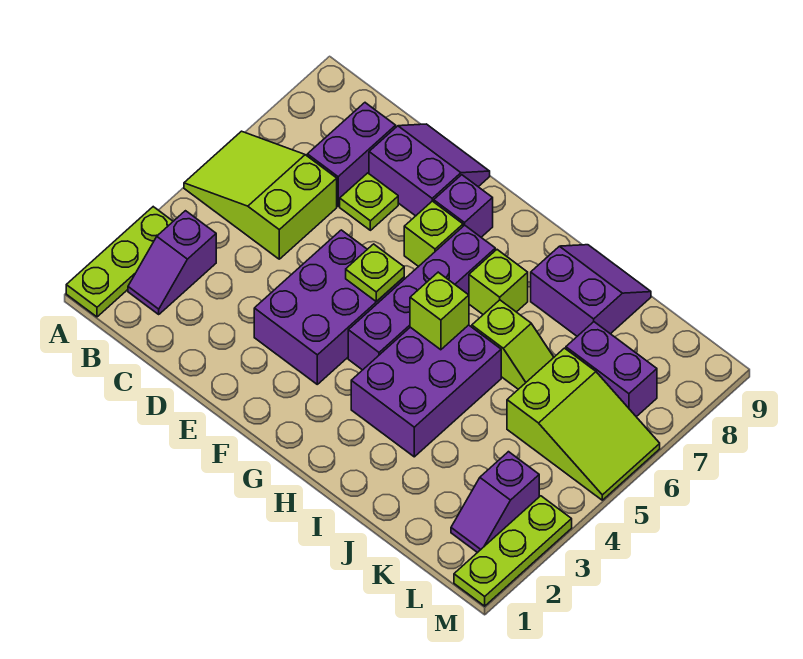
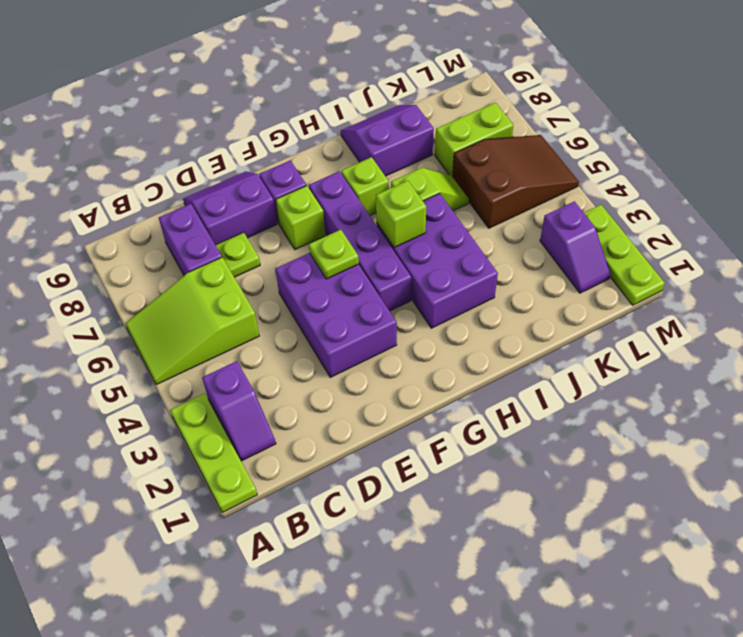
lime 2x3 slope [507,348,660,500] -> brown 2x3 slope [453,135,579,228]
purple 1x2 brick [566,322,657,417] -> lime 1x2 brick [435,103,513,177]

